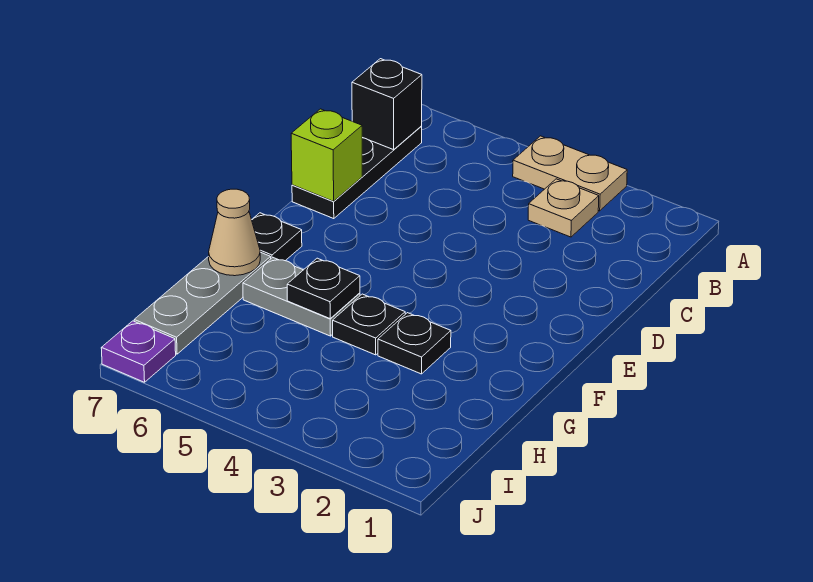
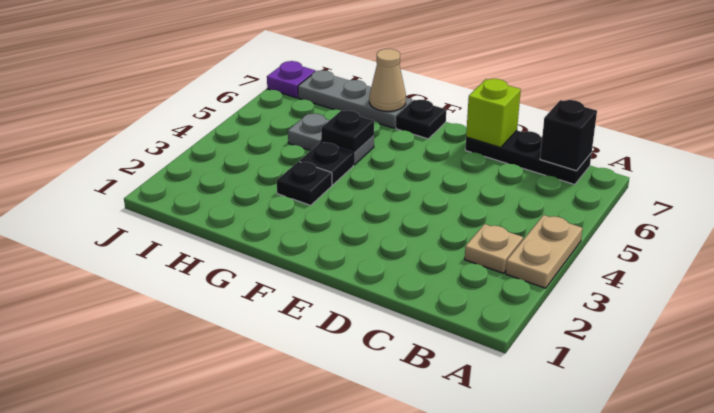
grey 1x2 plate [243,258,360,336] -> grey 1x2 plate turned to [288,114,374,165]

